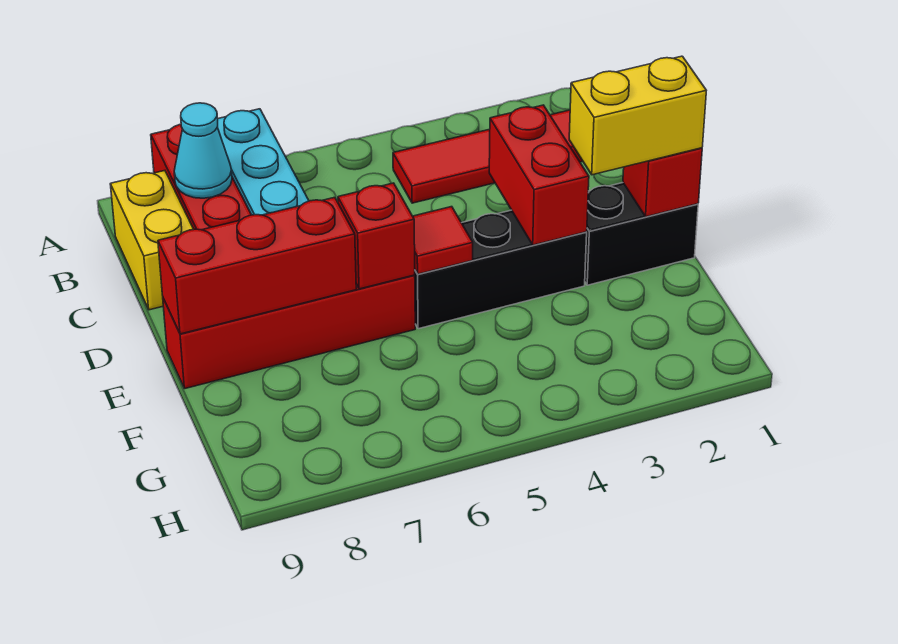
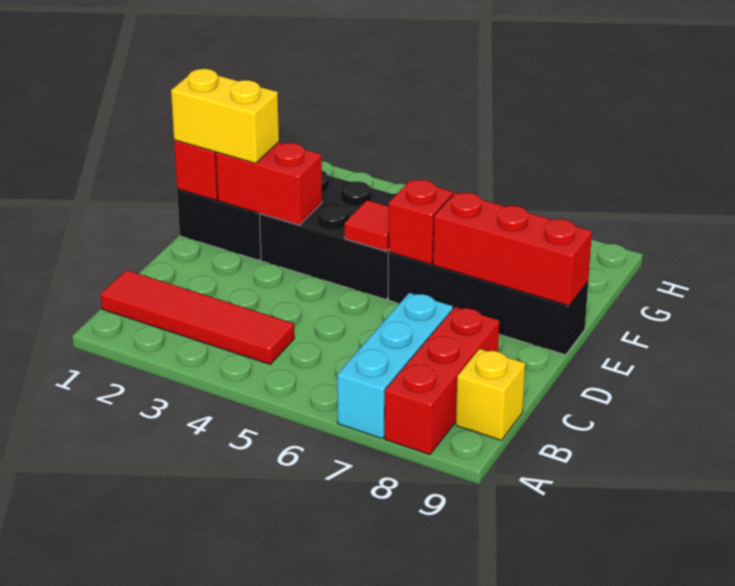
cyan 1x1 cone [174,103,232,198] -> none
yellow 1x2 brick [110,171,194,310] -> yellow 1x1 brick [456,349,525,440]
red 1x2 brick [489,105,589,245] -> red 1x2 brick turned to [216,142,322,225]
black 1x3 brick [415,210,587,329] -> black 2x3 brick [259,171,397,299]
red 1x4 brick [163,275,415,389] -> black 1x4 brick [388,252,588,355]

